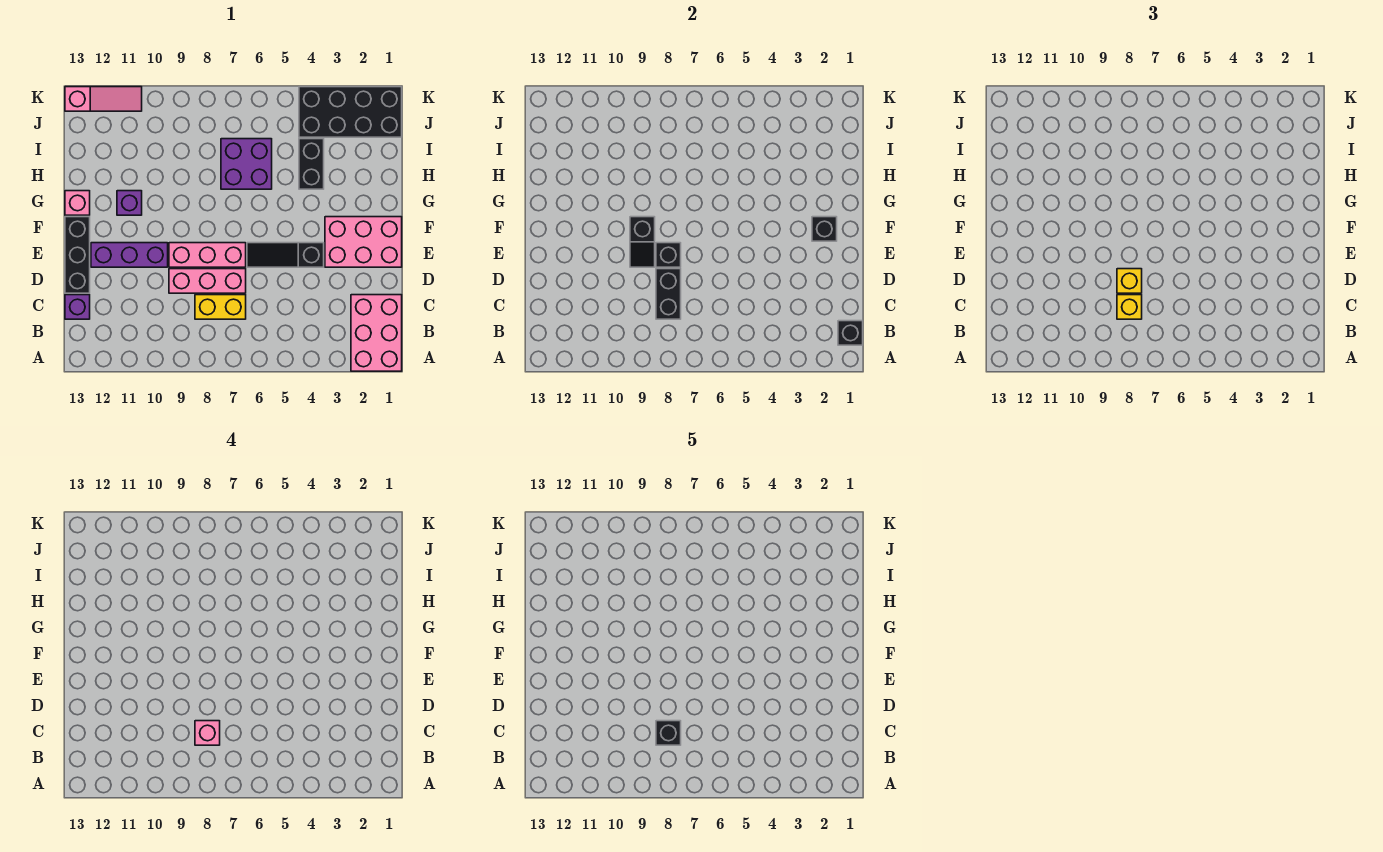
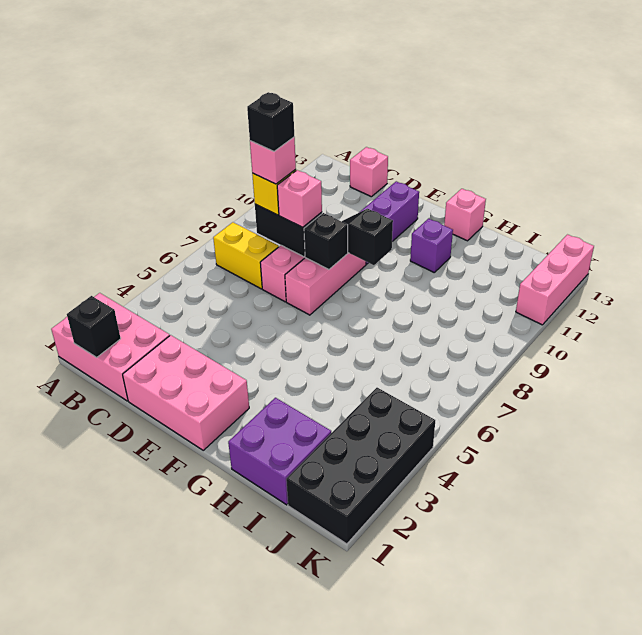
yellow 1x2 brick [195,295,246,319] -> yellow 1x2 brick turned to [213,222,279,289]
purple 1x1 brick [65,295,90,319] -> pink 1x1 brick [350,147,388,197]
yellow 1x1 brick [1117,269,1142,293] -> pink 1x1 brick [277,170,322,227]
black 1x3 brick [65,217,90,293] -> none
pink 2x3 brick [325,217,402,267] -> pink 2x3 brick turned to [123,335,249,450]
black 1x3 slope [247,243,324,267] -> none
black 1x1 brick [812,217,837,241] -> none
black 1x2 brick [299,139,324,189] -> none
purple 2x2 brick [221,139,272,189] -> purple 2x2 brick moved to [228,398,331,505]
pink 1x3 slope [65,87,142,111] -> pink 1x3 brick [516,235,594,325]

